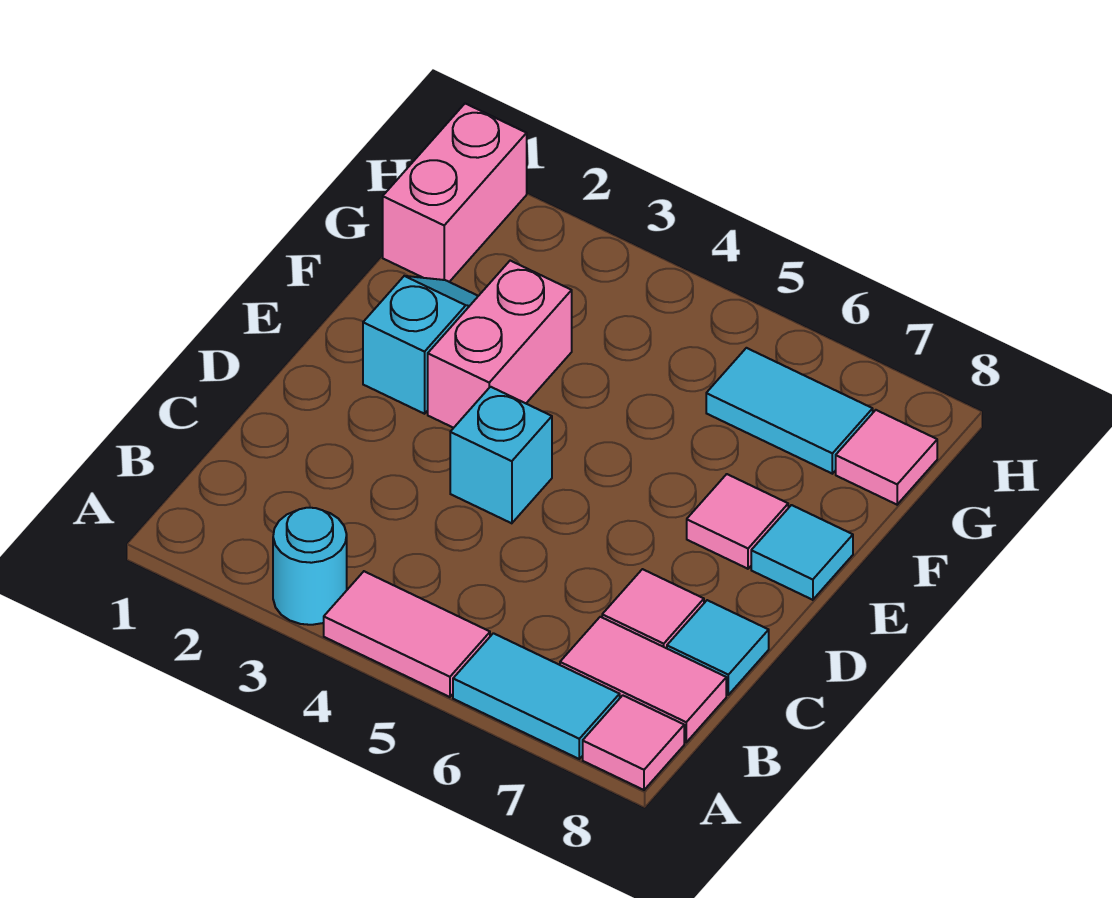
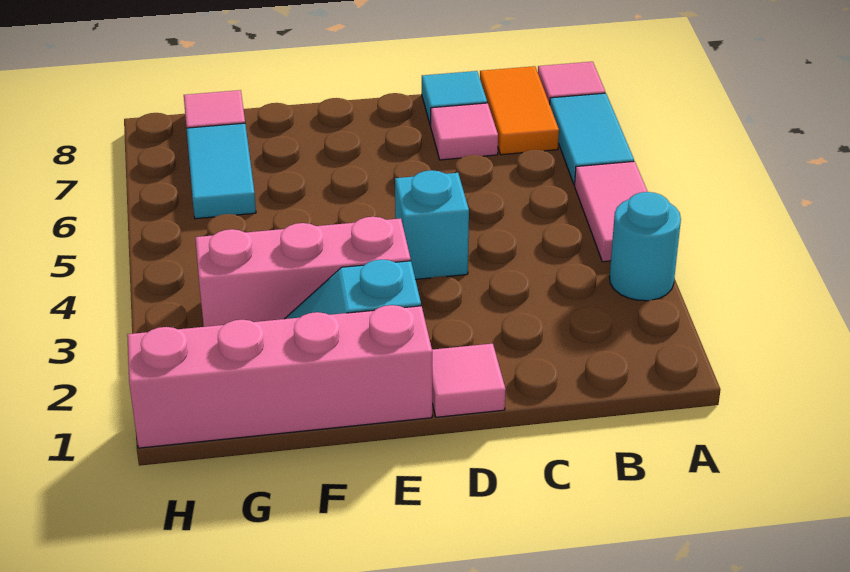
pink 1x2 tile [560,617,726,742] -> orange 1x2 tile [480,66,559,155]
pink 1x2 brick [428,261,572,428] -> pink 1x3 brick [195,217,411,327]
pink 1x1 tile [687,474,788,569] -> pink 1x1 tile moved to [432,344,506,417]
cyan 1x1 tile [751,505,853,600] -> none
pink 1x2 brick [383,104,527,282] -> pink 1x4 brick [127,305,432,448]

